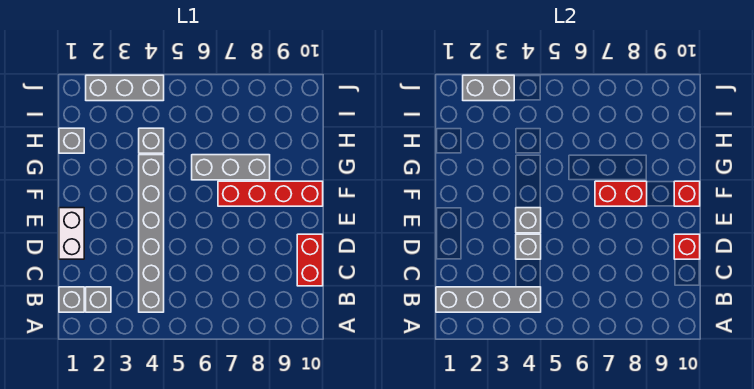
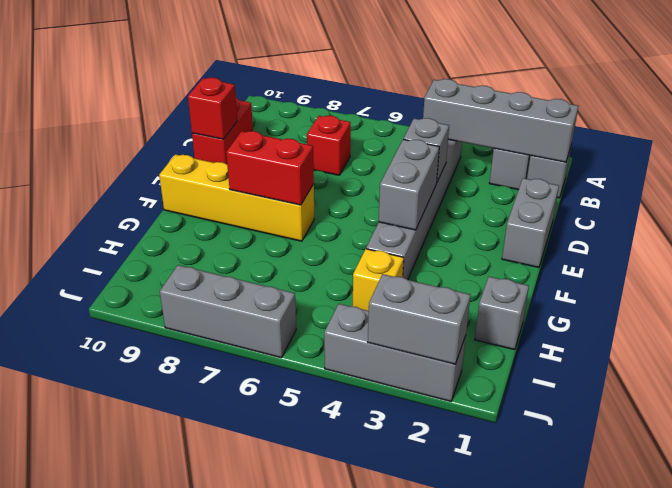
white 1x2 brick [59,208,84,259] -> grey 1x2 brick [502,178,559,267]
grey 1x1 brick [516,208,541,233] -> grey 1x2 brick [379,139,439,230]
red 1x4 brick [218,181,323,206] -> yellow 1x4 brick [159,154,314,241]
red 1x1 brick [674,181,700,206] -> red 1x1 brick moved to [307,116,351,175]
grey 1x3 brick [192,155,270,180] -> grey 1x3 brick moved to [160,265,296,358]
grey 1x1 brick [139,128,164,153] -> yellow 1x1 brick [353,249,404,311]

